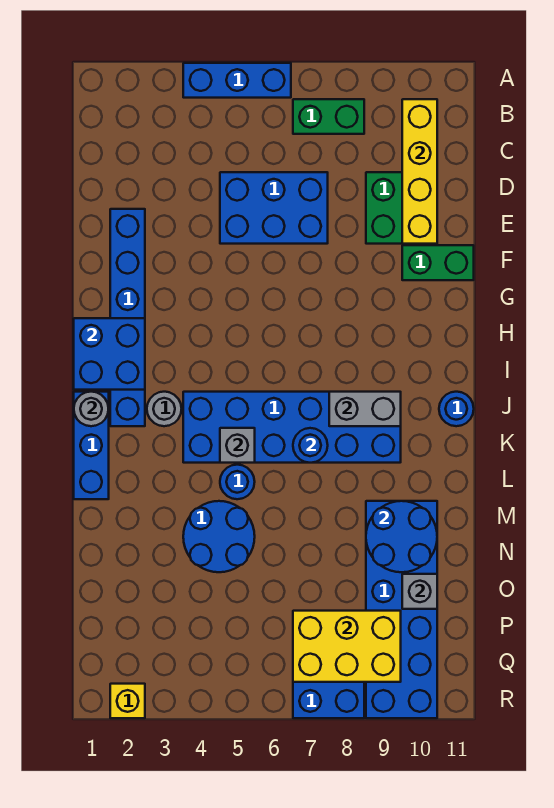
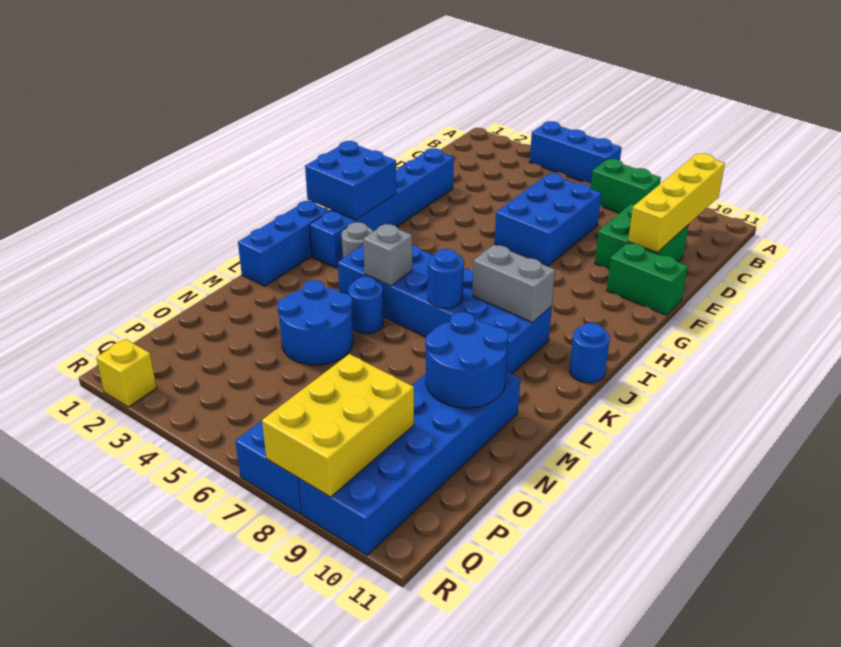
blue 2x3 brick [220,172,328,244] -> blue 2x3 brick turned to [494,174,601,266]
grey 1x1 round brick [74,392,109,426] -> none
grey 1x1 brick [402,574,437,609] -> none
yellow 2x3 brick [293,611,401,682] -> yellow 2x3 brick turned to [262,354,414,497]

